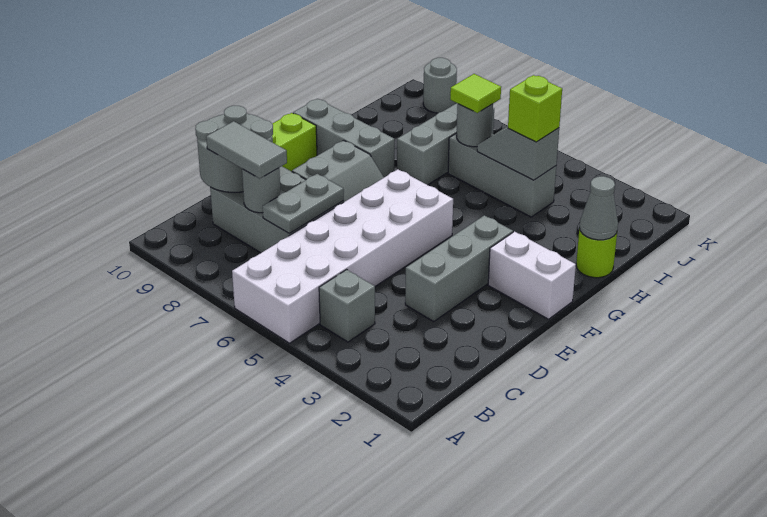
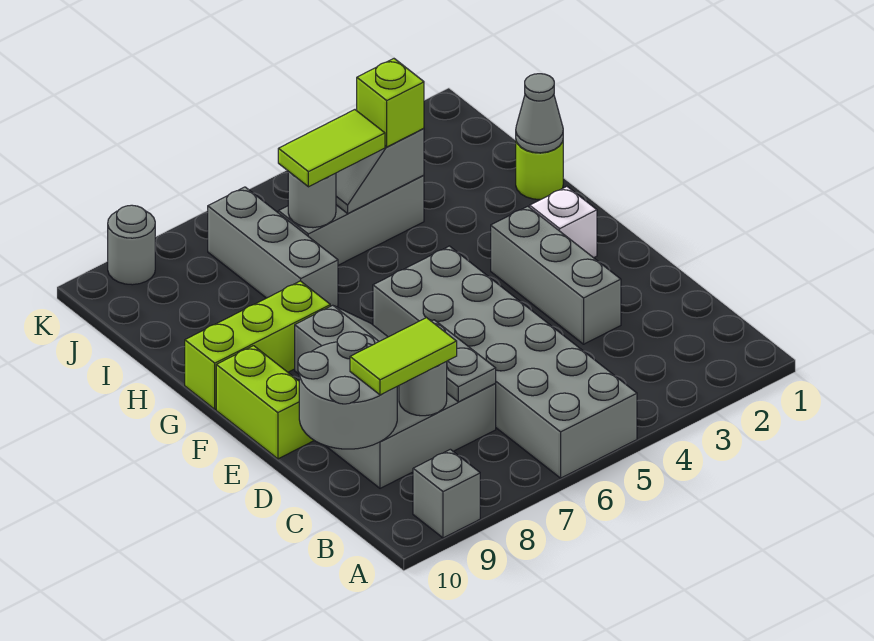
white 2x6 brick [232,169,453,343] -> grey 2x6 brick [373,246,637,478]
grey 1x1 brick [319,270,375,342] -> grey 1x1 brick moved to [413,449,480,538]
grey 1x2 tile [206,121,287,178] -> lime 1x2 tile [350,318,457,395]
white 1x2 brick [488,232,576,319] -> white 1x1 brick [530,187,597,258]
grey 1x3 brick [293,99,395,177] -> lime 1x3 brick [185,281,330,409]
lime 1x1 tile [450,74,501,113] -> lime 1x2 tile [278,110,385,187]

